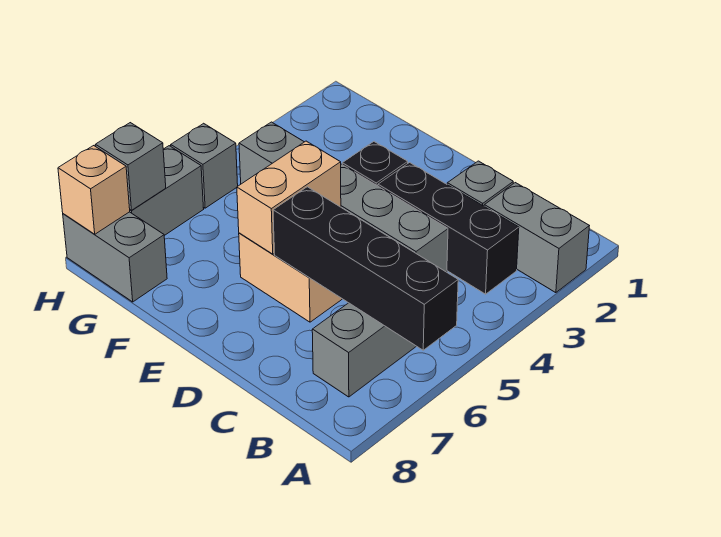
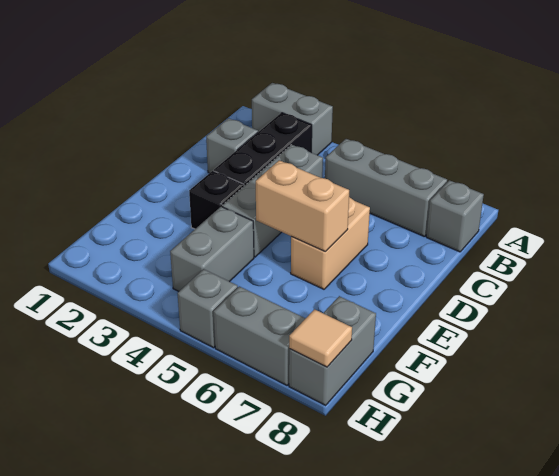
grey 1x2 brick [484,183,589,293] -> grey 1x2 brick turned to [252,83,333,155]
black 1x4 brick [273,187,458,350] -> none
grey 1x1 brick [95,123,166,210] -> grey 1x1 brick moved to [426,180,484,252]
tan 1x1 brick [58,146,130,234] -> tan 1x1 tile [289,309,352,367]

